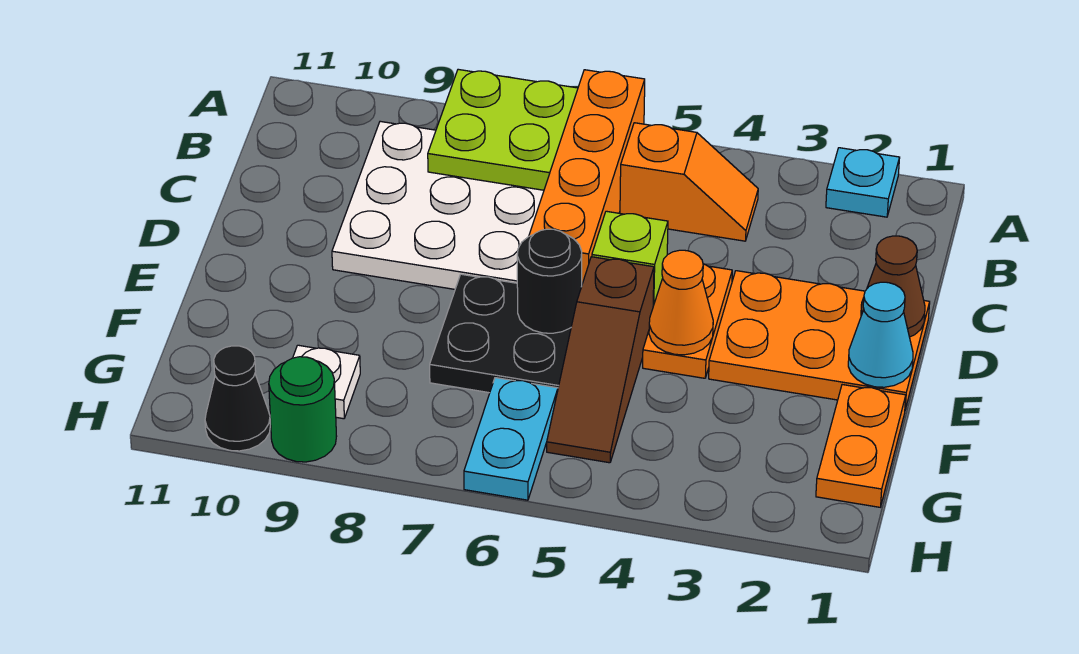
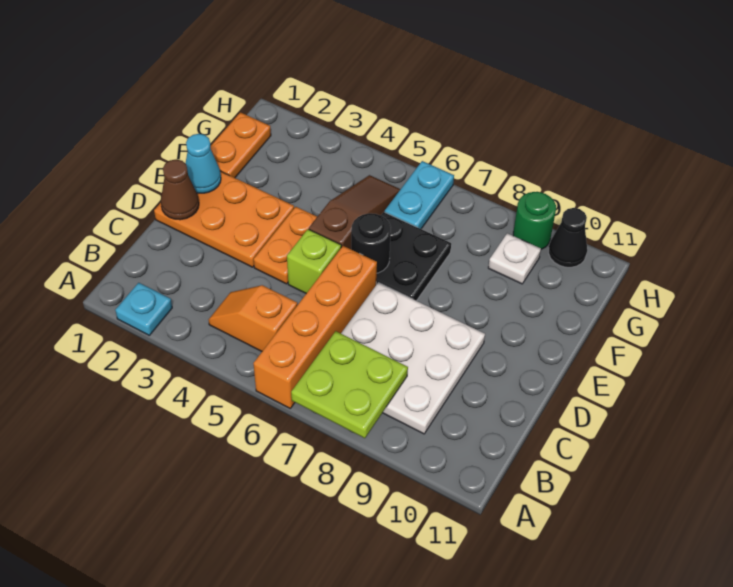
orange 1x1 cone [649,250,713,355] -> none

